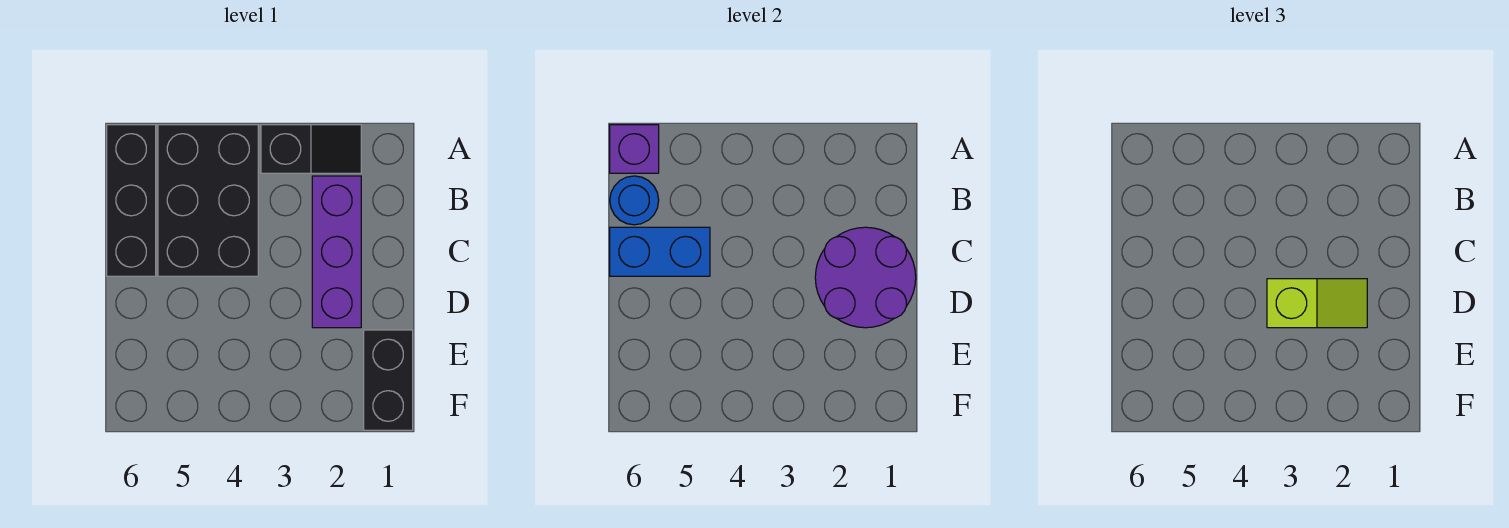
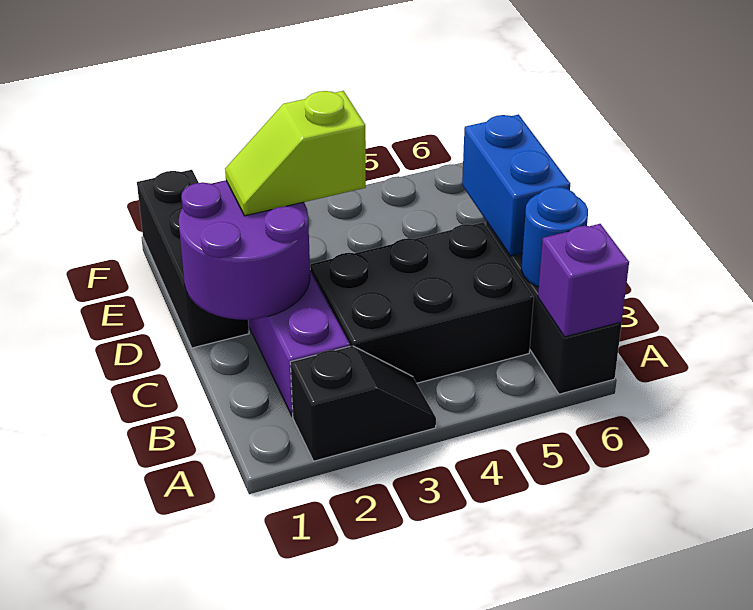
black 1x2 slope [261,125,361,173] -> black 1x2 slope turned to [290,346,436,461]
black 2x3 brick [158,125,258,276] -> black 2x3 brick turned to [310,222,534,383]
blue 1x2 brick [610,227,710,276] -> blue 1x2 brick turned to [462,114,570,256]
black 1x2 brick [364,330,413,430] -> black 1x3 brick [137,170,249,348]

